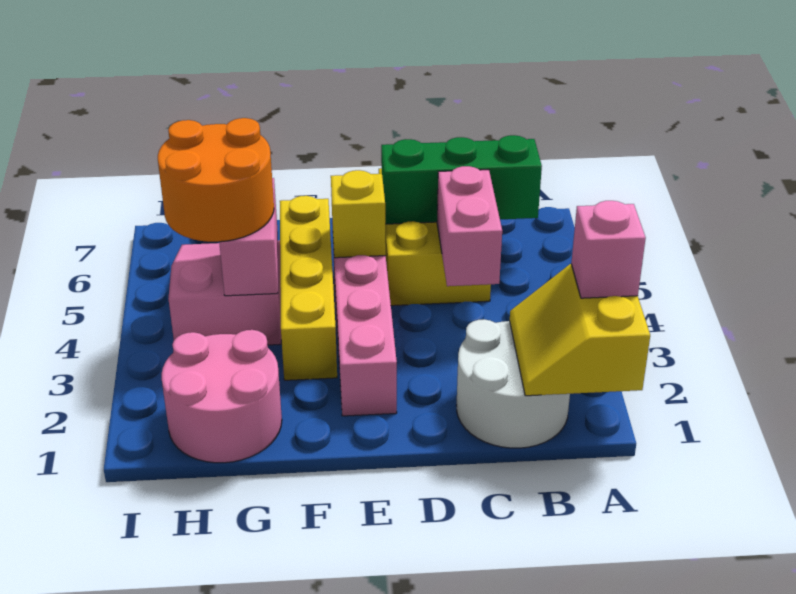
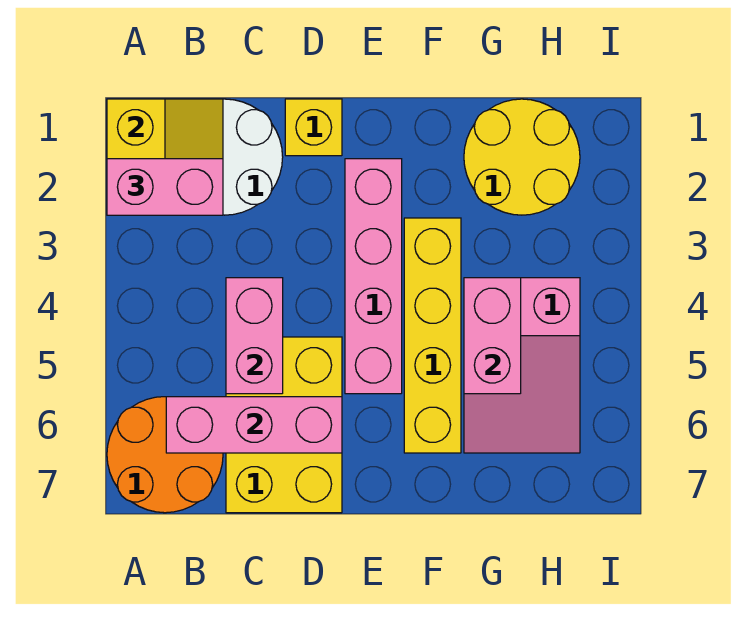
pink 1x1 brick [571,201,646,298] -> pink 1x2 brick [107,159,223,215]
green 1x3 brick [381,135,542,224] -> pink 1x3 brick [166,397,342,453]
yellow 1x1 brick [331,170,386,258] -> yellow 1x1 brick moved to [285,99,342,156]
pink 2x2 round brick [162,330,282,463] -> yellow 2x2 round brick [464,99,580,215]
orange 2x2 round brick [158,118,274,242] -> orange 2x2 round brick moved to [107,397,223,513]

